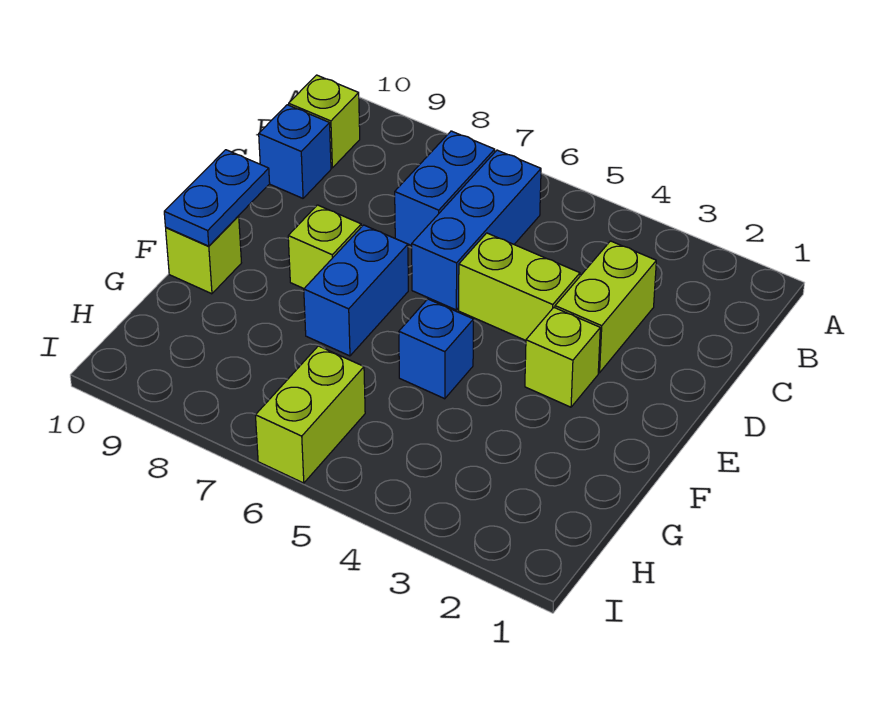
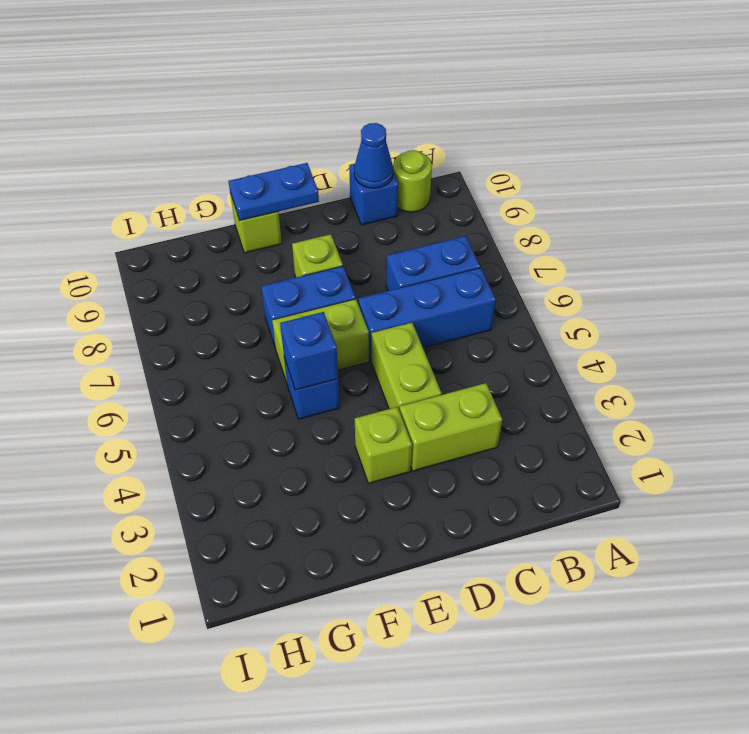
lime 1x1 brick [289,75,360,168] -> lime 1x1 round brick [393,150,432,212]
none -> blue 1x1 cone [354,123,393,188]
none -> blue 1x1 brick [280,312,338,390]
lime 1x2 brick [256,346,365,483] -> lime 1x2 brick moved to [272,299,369,382]

